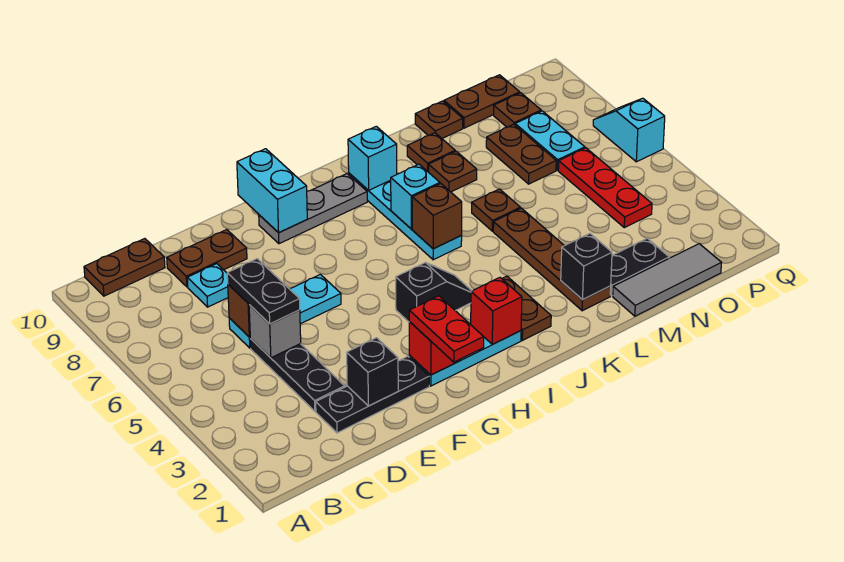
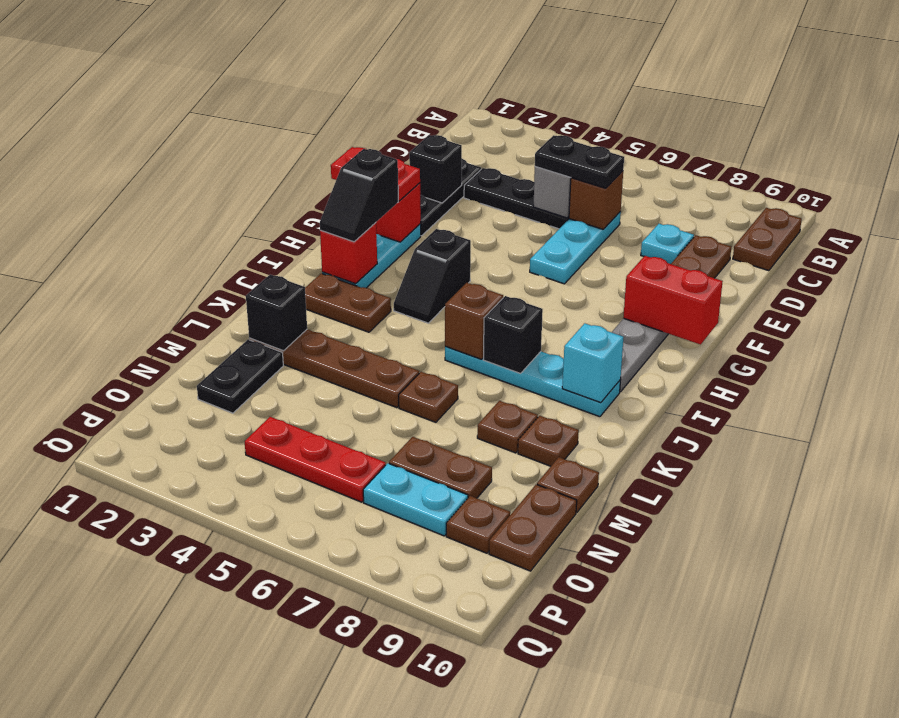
cyan 1x2 brick [237,149,307,233] -> red 1x2 brick [623,256,723,344]
none -> black 1x2 slope [320,149,398,242]
cyan 1x1 brick [391,164,440,229] -> black 1x1 brick [483,296,543,373]
grey 1x3 tile [613,244,721,316] -> none
cyan 1x2 slope [593,98,665,162] -> none

